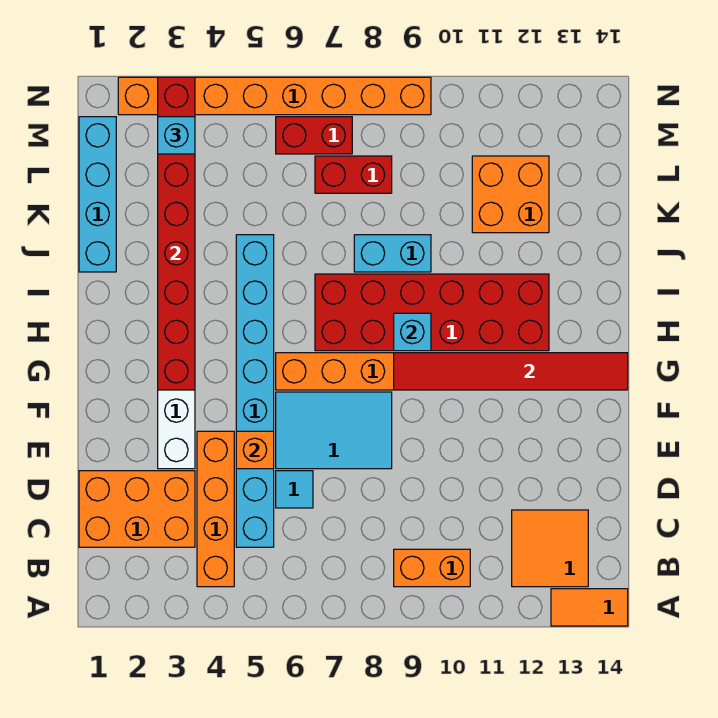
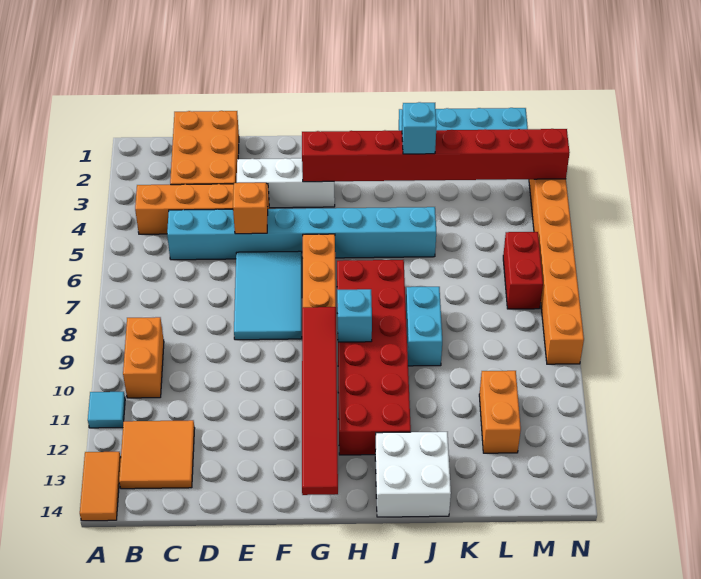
cyan 1x1 tile [276,471,313,508] -> cyan 1x1 tile moved to [88,392,125,428]
none -> white 2x2 brick [375,432,451,517]
orange 2x2 brick [472,156,549,233] -> orange 1x2 brick [479,371,521,453]
red 1x2 brick [315,156,392,193] -> none
cyan 1x1 brick [158,117,195,154] -> cyan 1x1 brick moved to [402,102,437,154]

